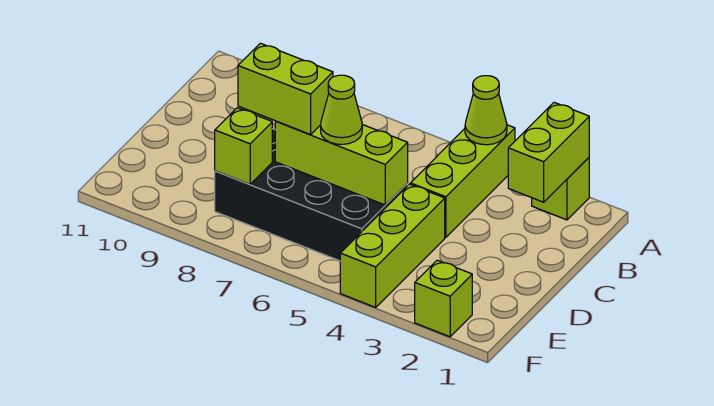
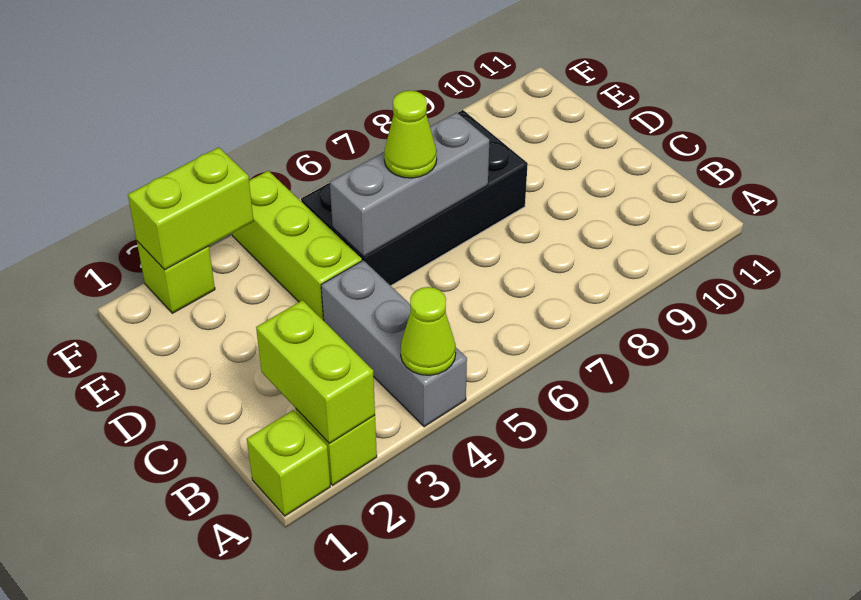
lime 1x3 brick [410,125,515,237] -> grey 1x3 brick [321,260,467,427]
lime 1x3 brick [275,121,408,205] -> grey 1x3 brick [330,112,489,257]
lime 1x2 brick [238,43,333,135] -> lime 1x2 brick moved to [128,147,254,270]
lime 1x1 brick [215,108,272,184] -> lime 1x1 brick moved to [247,410,330,516]

